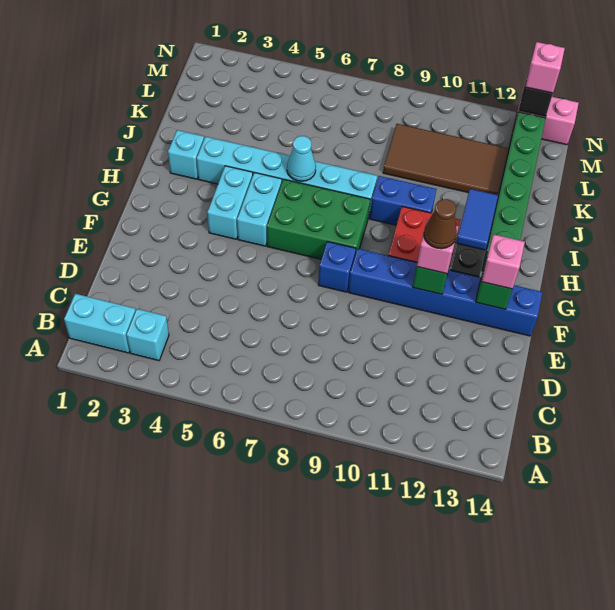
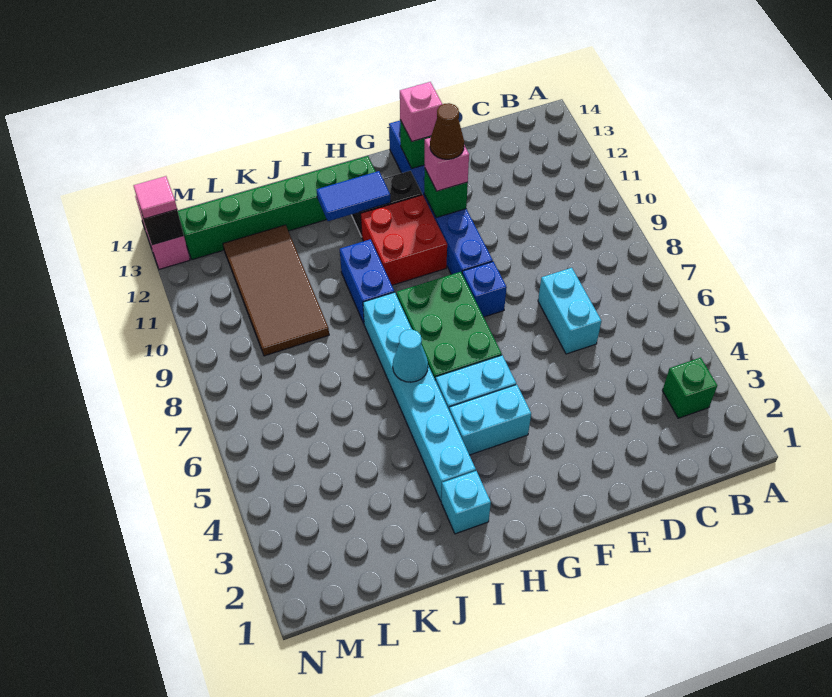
cyan 1x2 brick [64,294,136,353] -> cyan 1x2 brick moved to [538,268,601,354]
cyan 1x1 brick [126,309,169,361] -> green 1x1 brick [662,358,717,418]
pink 1x1 brick [525,42,565,93] -> pink 1x1 tile [134,176,177,219]

